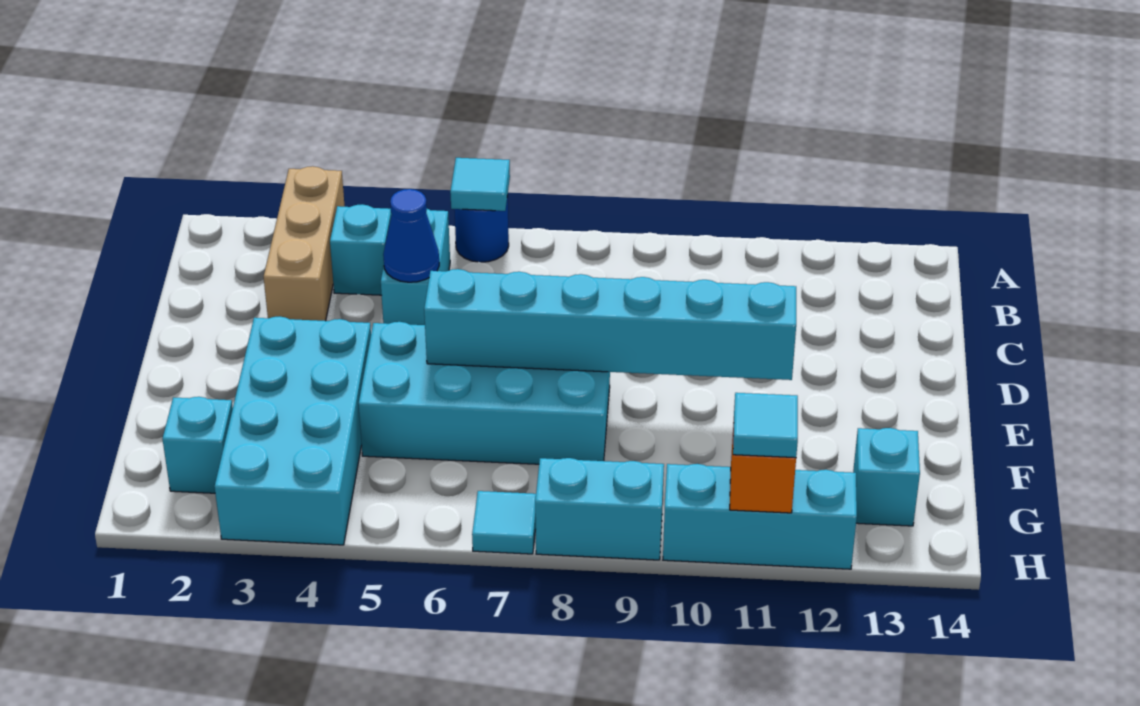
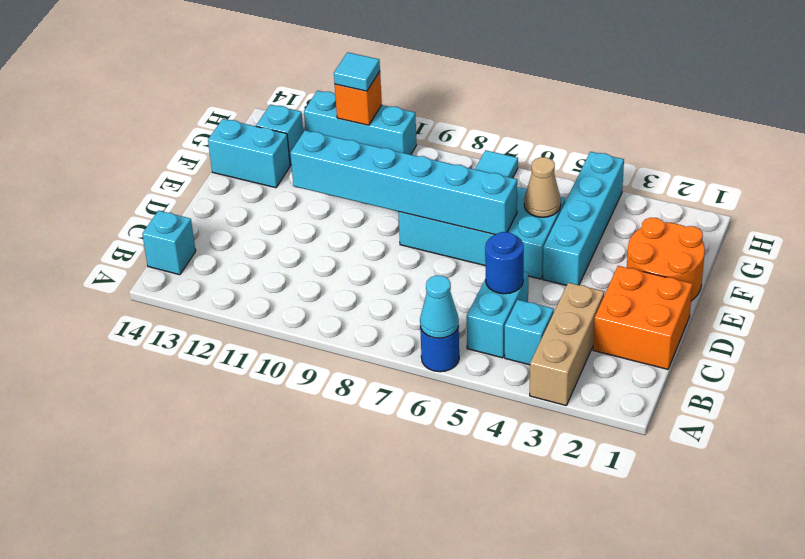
cyan 1x1 tile [450,158,510,211] -> cyan 1x1 cone [420,275,459,338]
none -> orange 2x2 brick [593,266,693,369]
blue 1x1 cone [383,189,439,282] -> blue 1x1 round brick [485,232,524,294]
none -> orange 2x2 round brick [627,218,705,301]
cyan 2x4 brick [215,316,371,545] -> cyan 1x4 brick [543,152,624,285]
none -> tan 1x1 cone [524,157,561,217]
cyan 1x1 brick [163,397,233,493] -> cyan 1x1 brick moved to [142,211,196,275]
cyan 1x2 brick [535,458,664,560] -> cyan 1x2 brick moved to [208,119,290,188]

